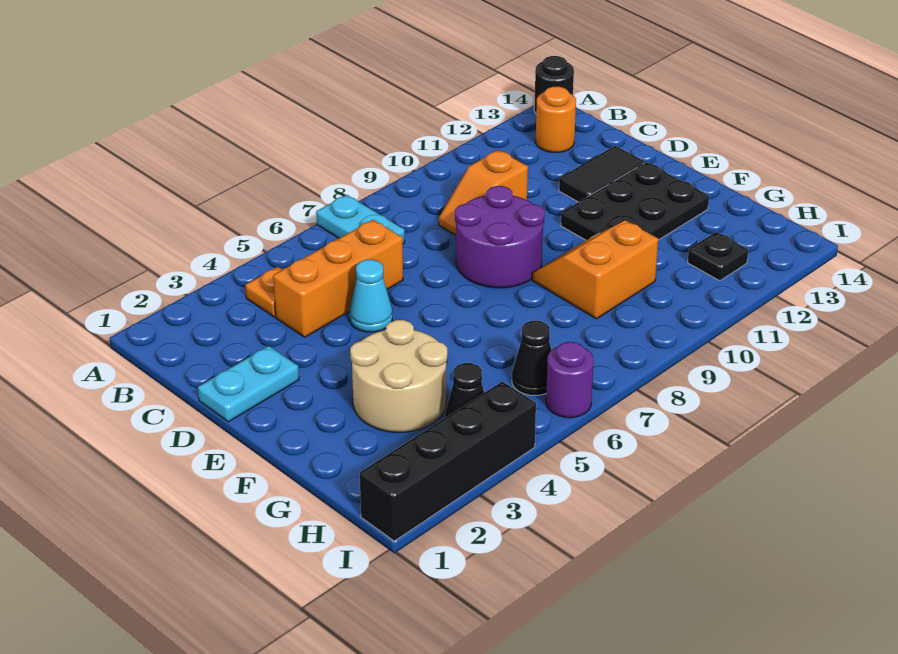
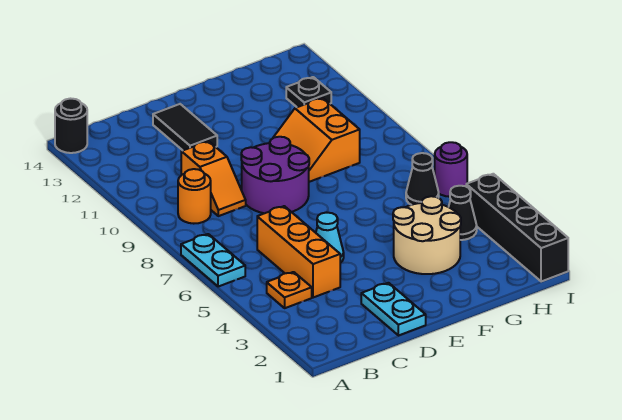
cyan 1x2 plate [316,195,405,244] -> cyan 1x2 plate turned to [181,234,245,287]
orange 1x1 round brick [536,87,576,152] -> orange 1x1 round brick moved to [178,169,211,224]
black 2x3 plate [561,162,709,240] -> none

